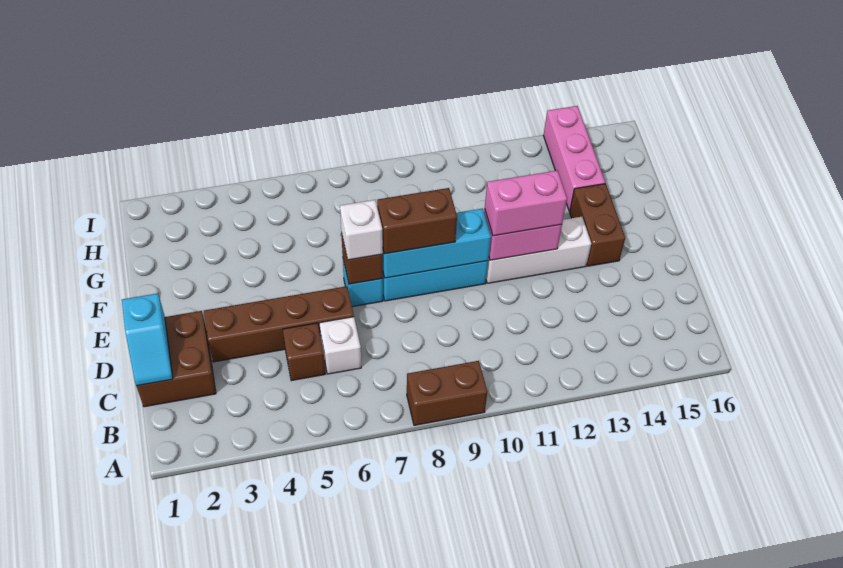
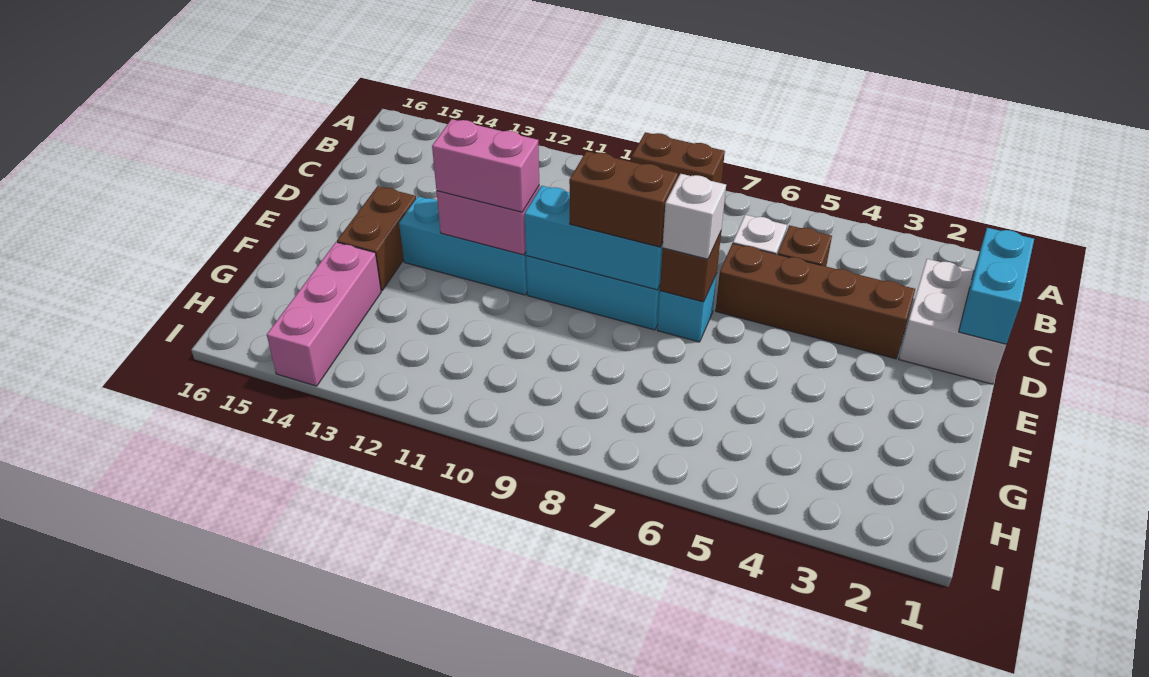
brown 2x2 brick [137,311,216,407] -> white 2x2 brick [899,259,1006,384]
cyan 1x2 slope [122,293,173,386] -> cyan 1x2 brick [959,228,1034,344]
white 1x3 brick [486,217,591,283] -> cyan 1x3 brick [399,196,527,295]

